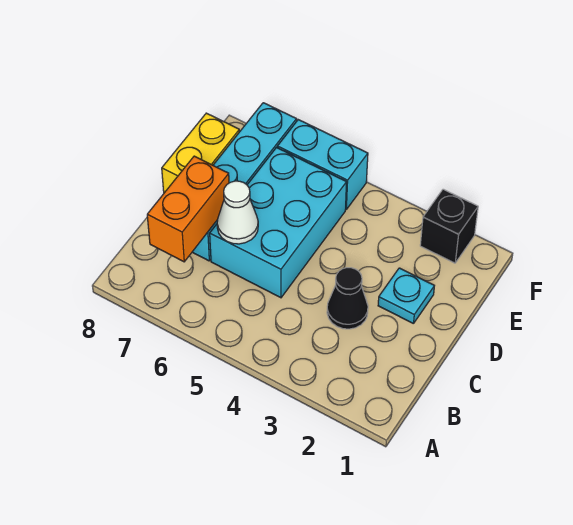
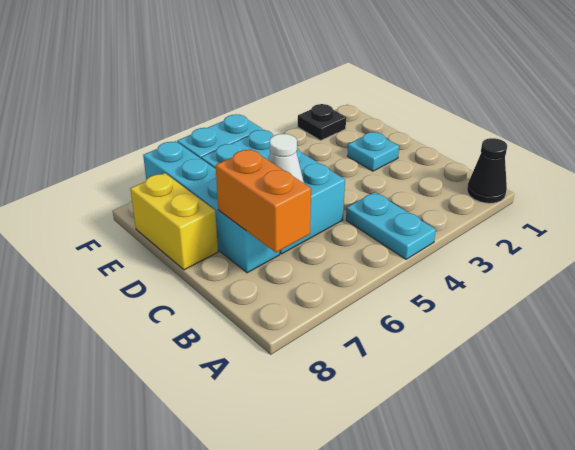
none -> cyan 1x2 plate [346,192,436,259]
black 1x1 cone [327,268,368,329] -> black 1x1 cone moved to [467,138,507,203]
black 1x1 brick [420,189,478,263] -> black 1x1 plate [298,104,346,140]

